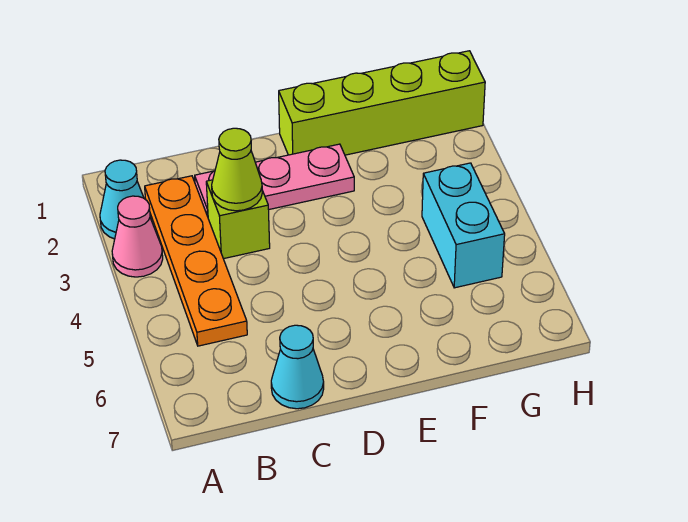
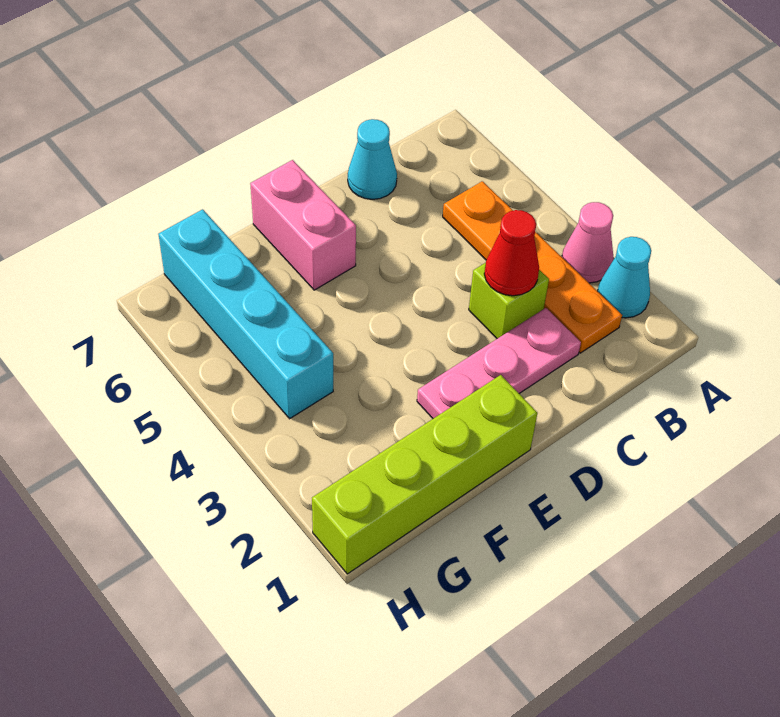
lime 1x1 cone [212,128,262,211] -> red 1x1 cone [484,210,539,296]
none -> pink 1x2 brick [250,160,356,290]
cyan 1x2 brick [422,163,505,288] -> cyan 1x4 brick [158,209,333,419]

